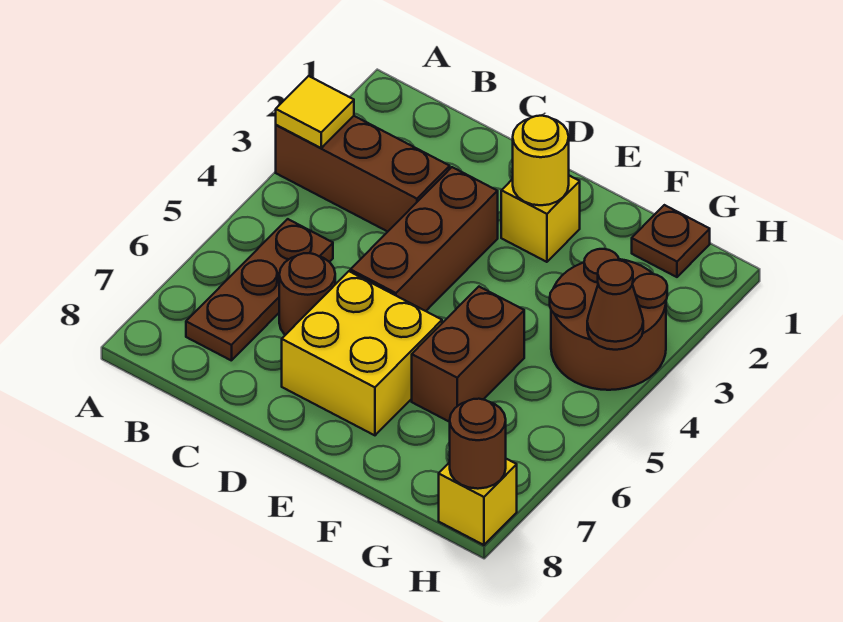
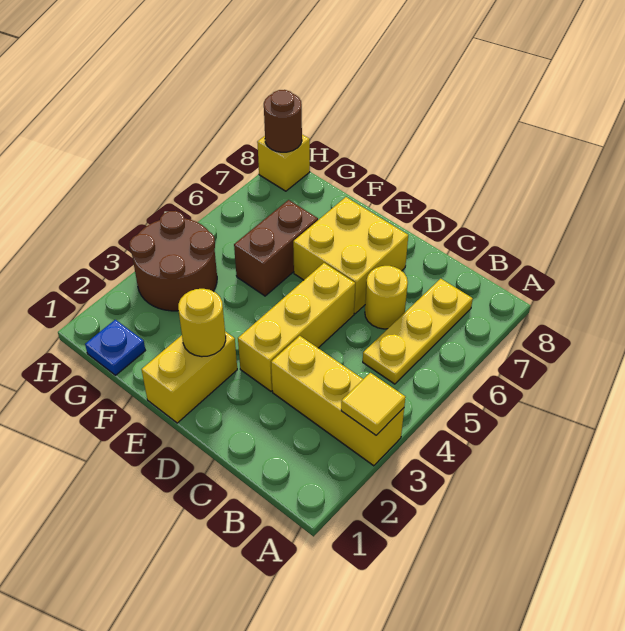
brown 1x3 brick [276,116,450,232] -> yellow 1x3 brick [271,336,404,466]
brown 1x3 plate [186,219,333,361] -> yellow 1x3 plate [363,279,473,384]
brown 1x1 round brick [279,253,335,335] -> yellow 1x1 round brick [365,266,408,329]
brown 1x3 brick [350,167,498,311] -> yellow 1x3 brick [238,263,355,391]
yellow 1x1 brick [501,176,580,262] -> yellow 1x2 brick [141,332,237,423]
brown 1x1 plate [632,205,710,277] -> blue 1x1 plate [85,320,145,375]
brown 1x1 cone [587,260,643,350] -> none

